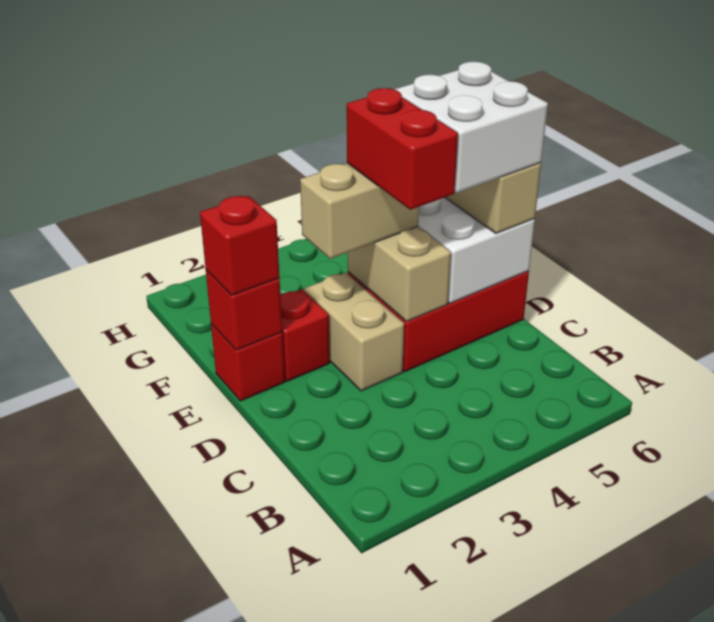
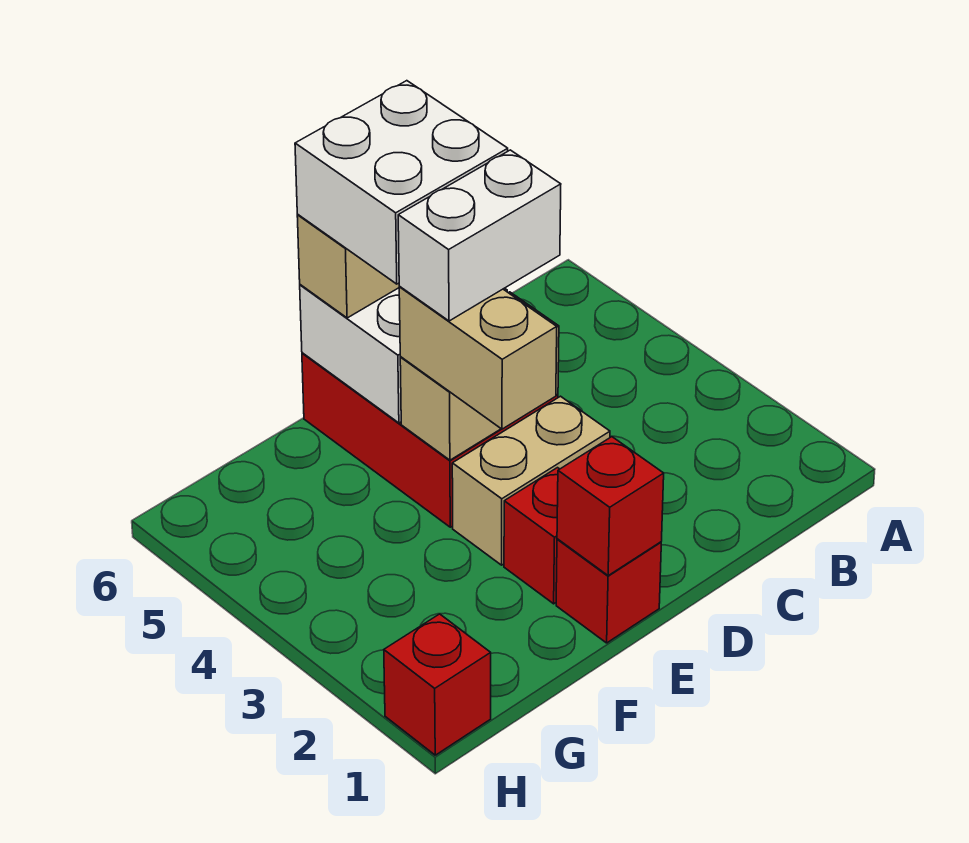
red 1x2 brick [347,88,458,210] -> white 1x2 brick [398,150,561,321]
red 1x1 brick [200,196,280,296] -> red 1x1 brick moved to [384,614,491,755]

